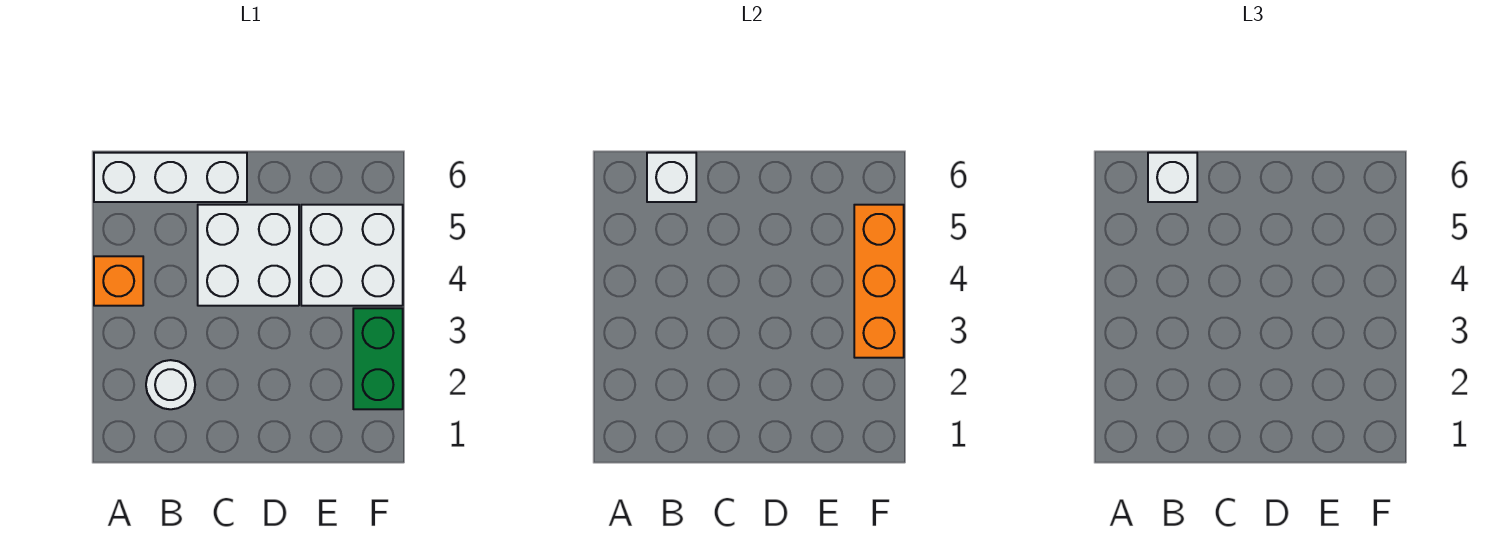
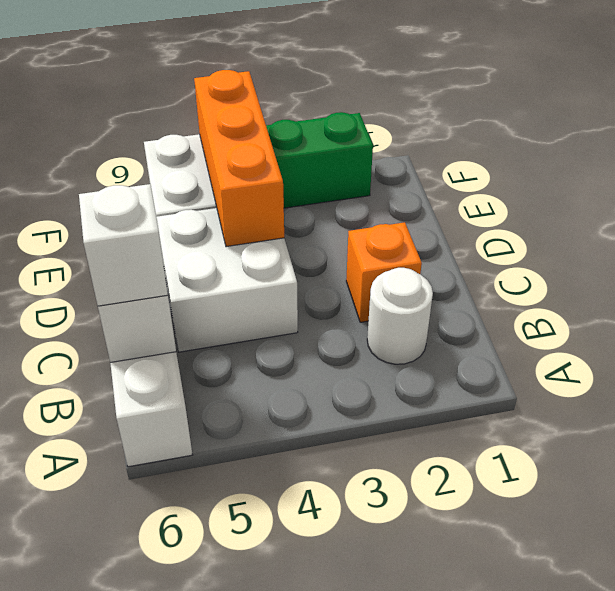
orange 1x1 brick [94,256,143,306] -> orange 1x1 brick moved to [346,222,422,322]
orange 1x3 brick [854,205,904,358] -> orange 1x3 brick turned to [194,70,284,247]

